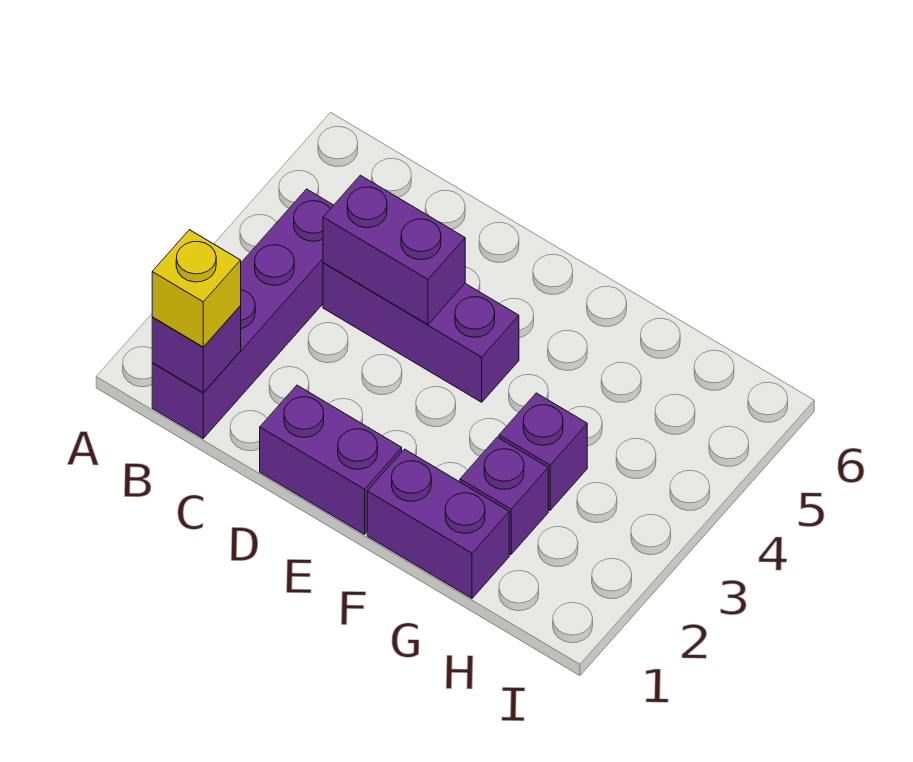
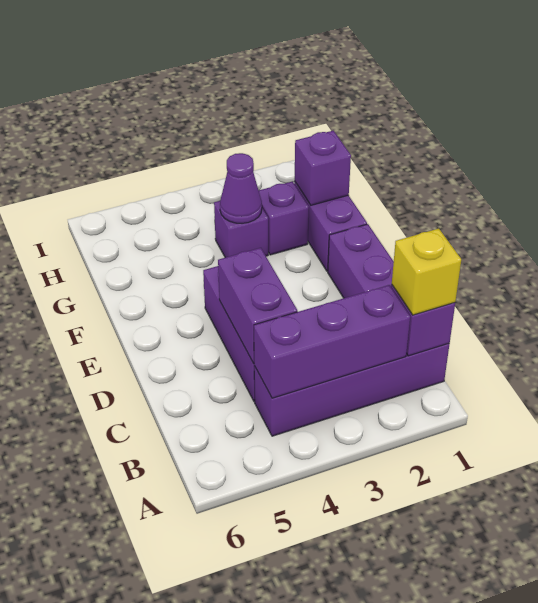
none -> purple 1x3 brick [254,285,410,398]
none -> purple 1x1 brick [295,131,351,205]
none -> purple 1x1 cone [220,153,262,223]

